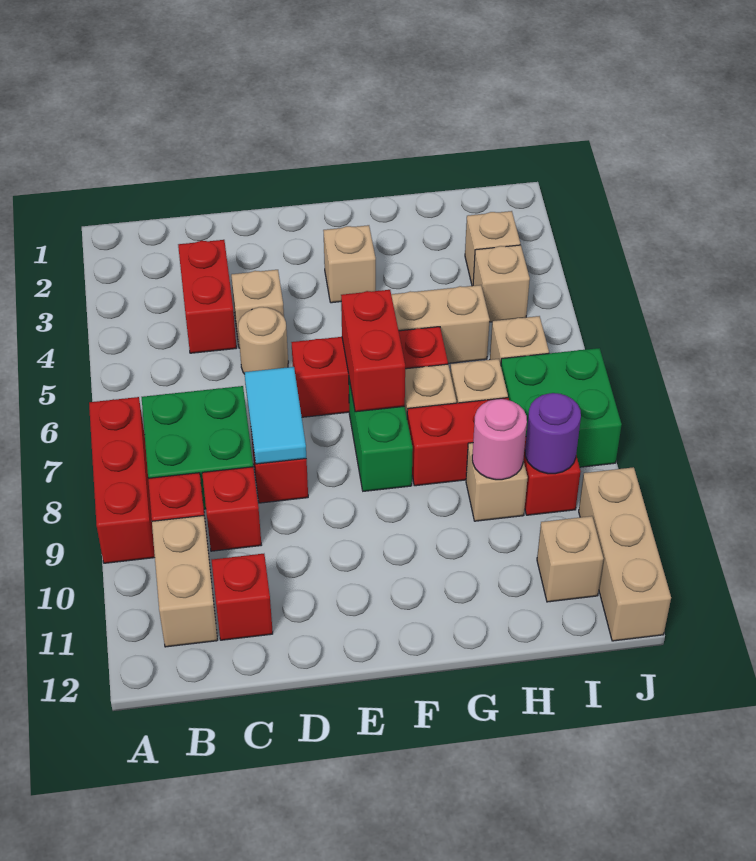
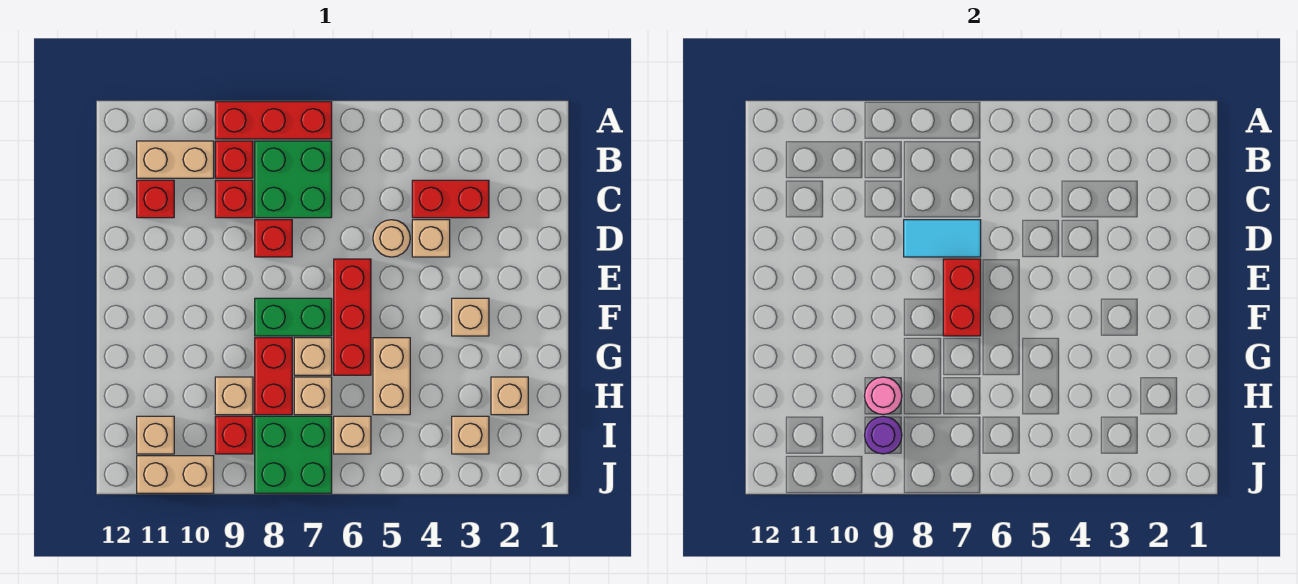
red 1x2 brick [341,290,405,412] -> red 1x2 brick turned to [943,259,981,336]
tan 1x1 brick [473,245,530,322] -> tan 1x1 brick moved to [491,377,528,415]
tan 1x3 brick [579,467,671,641] -> tan 1x2 brick [137,456,214,493]

